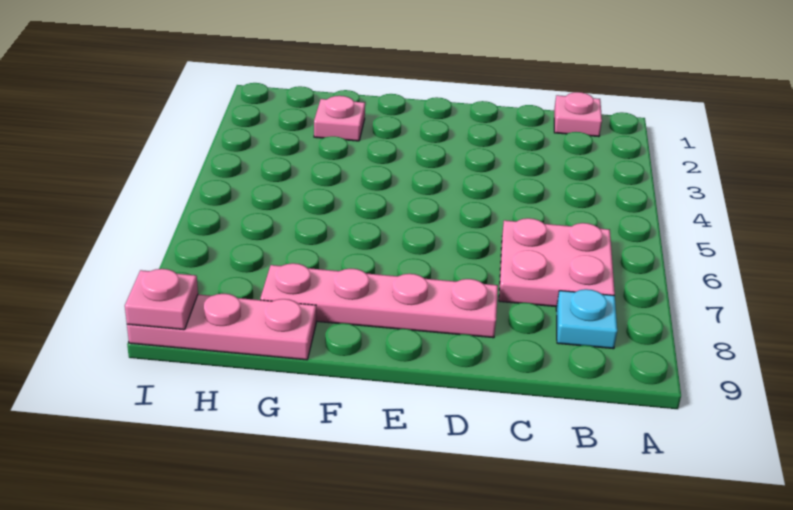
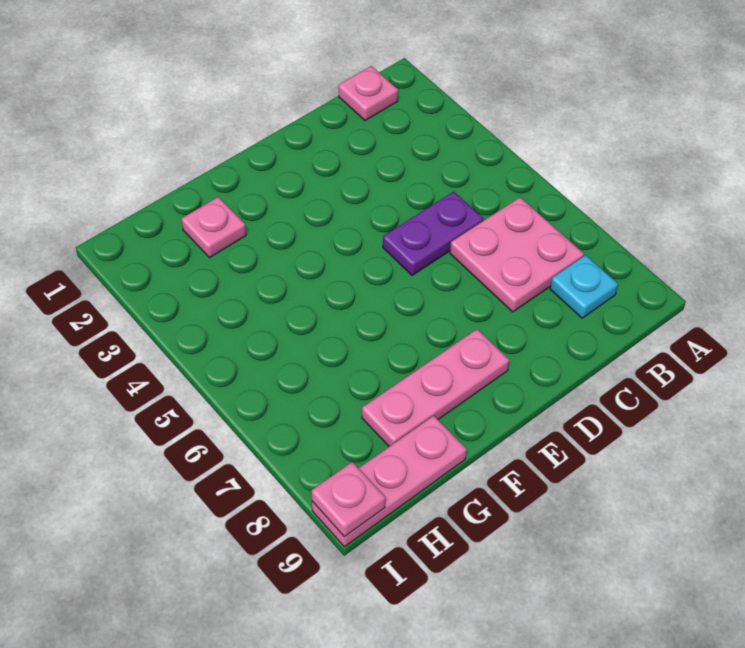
none -> purple 1x2 plate [383,192,483,275]
pink 1x4 plate [260,263,498,338] -> pink 1x3 plate [362,329,509,447]

